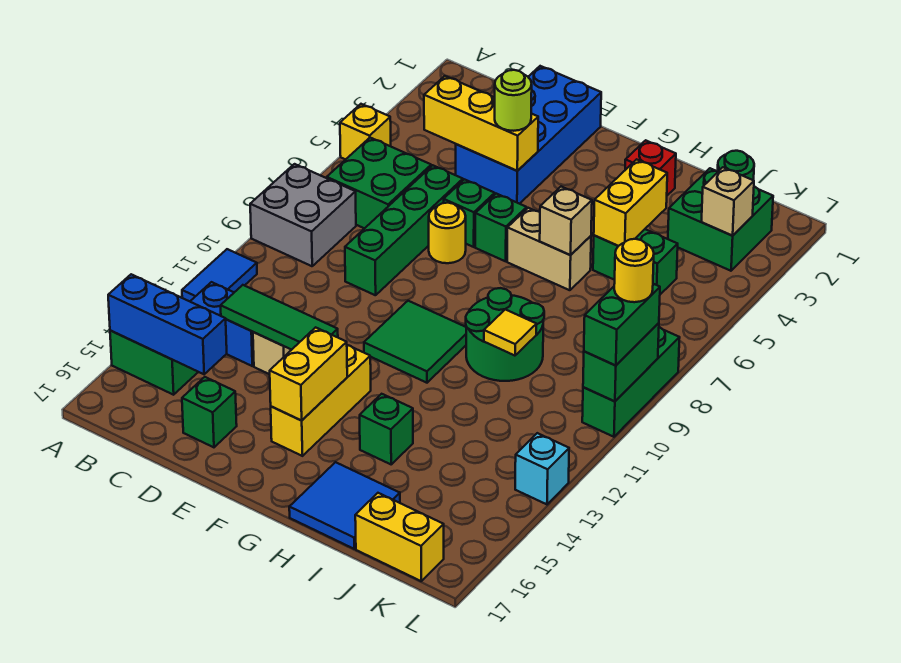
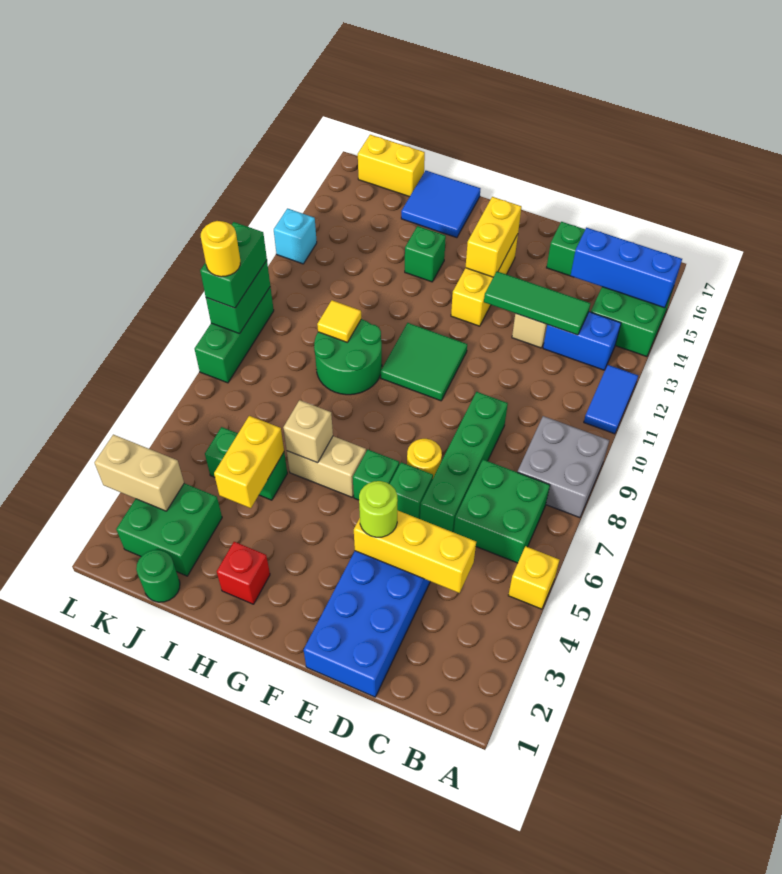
tan 1x1 brick [701,167,754,236] -> tan 1x2 brick [94,434,184,511]

